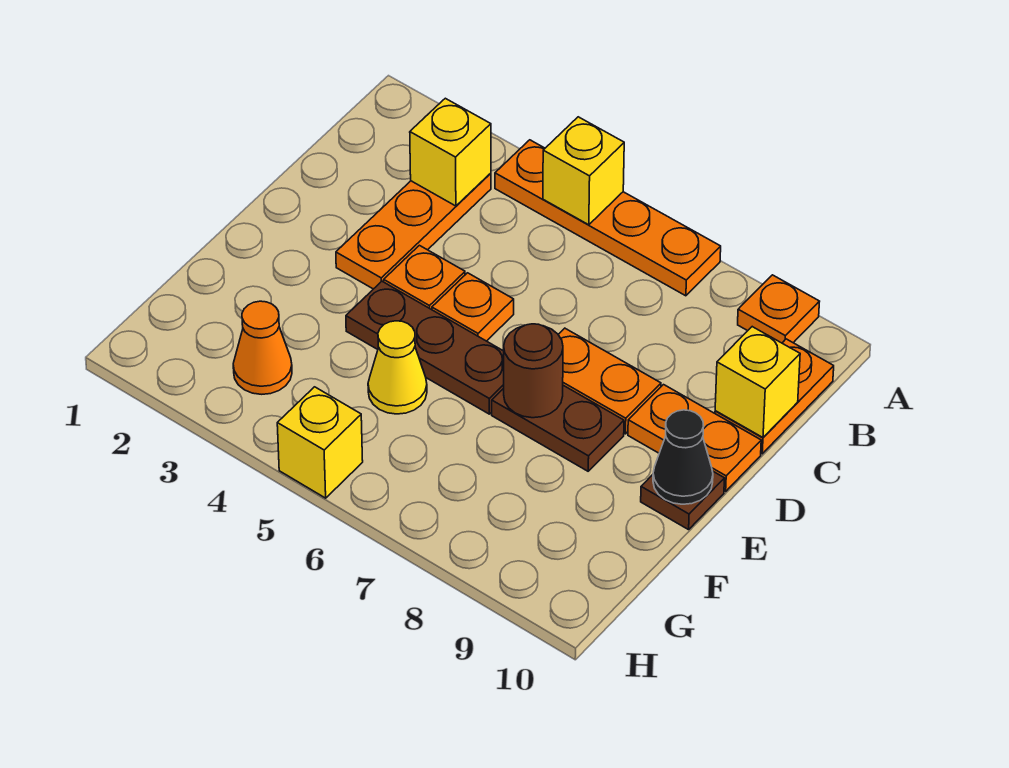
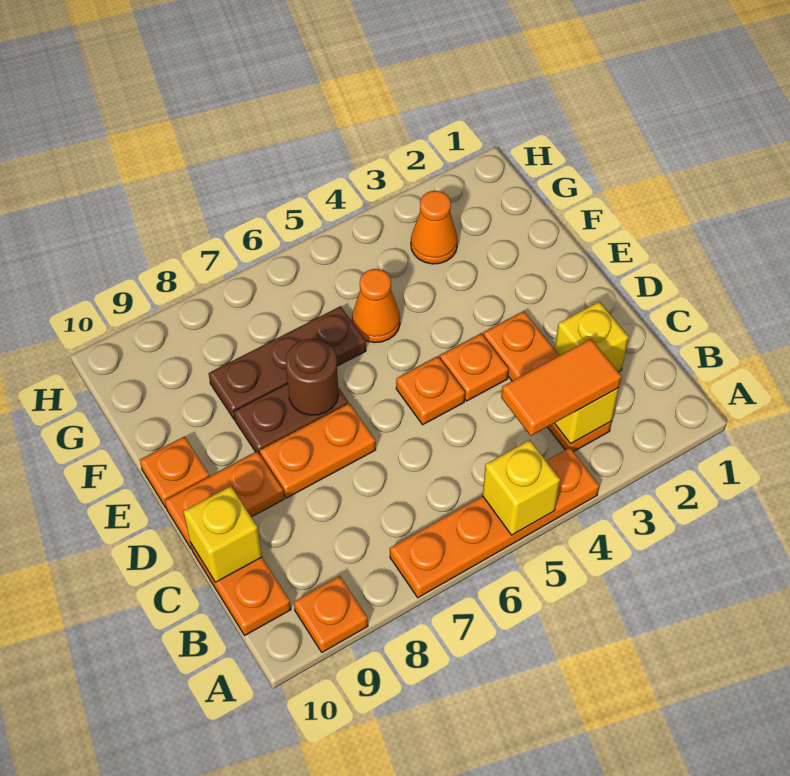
none -> orange 1x2 tile [501,339,622,436]
brown 1x3 plate [346,281,504,414] -> brown 1x3 plate moved to [209,306,366,419]
brown 1x1 plate [641,471,725,530] -> orange 1x1 plate [140,437,209,508]
black 1x1 cone [653,410,713,504] -> none
yellow 1x1 cone [368,321,427,414] -> orange 1x1 cone [352,269,400,343]
yellow 1x1 brick [277,387,363,498] -> yellow 1x1 brick moved to [555,302,629,372]

